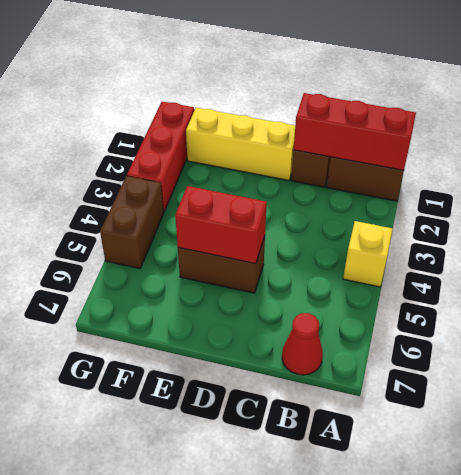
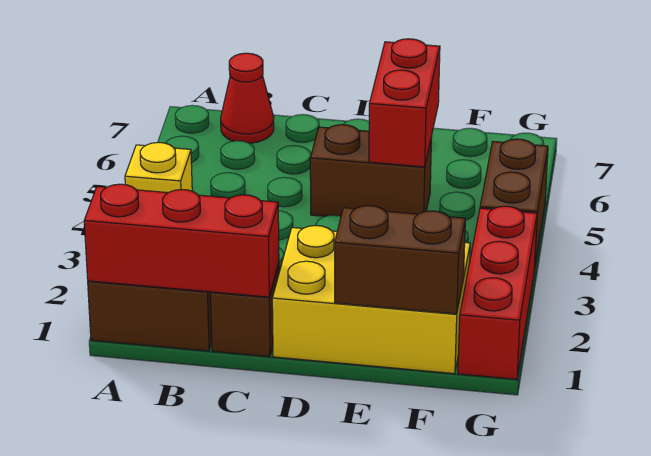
yellow 1x3 brick [186,108,295,180] -> yellow 2x3 brick [272,226,470,374]
red 1x2 brick [175,186,267,264] -> red 1x2 brick turned to [369,39,440,167]
none -> brown 1x2 brick [335,206,465,314]

